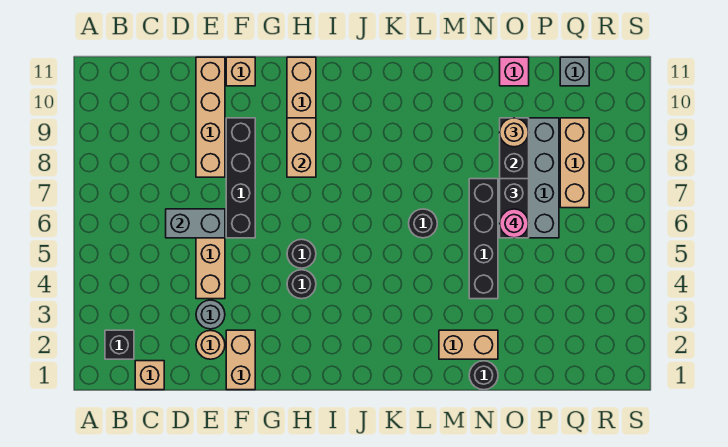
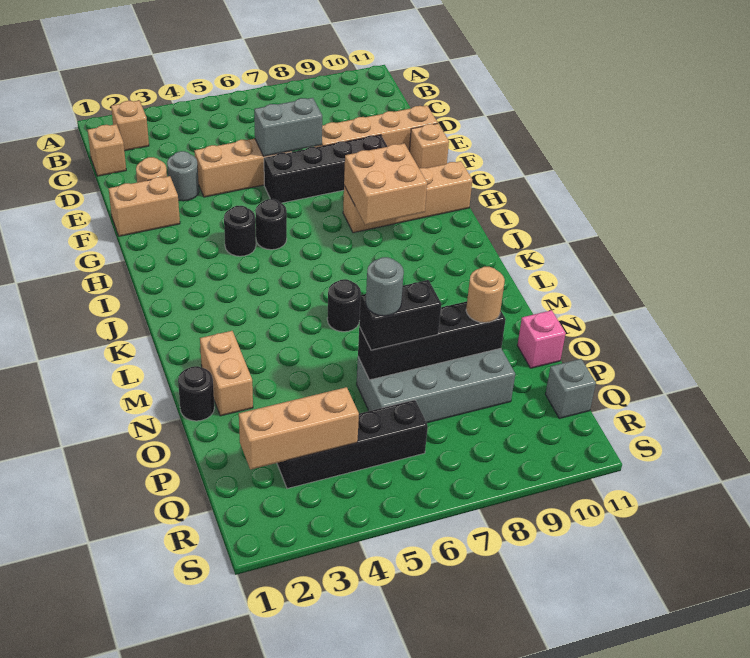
black 1x1 brick [105,330,134,359] -> tan 1x1 brick [111,100,149,151]
grey 1x2 brick [166,209,225,238] -> grey 1x2 brick turned to [254,98,322,156]
tan 1x2 brick [287,118,316,177] -> tan 2x2 brick [344,143,427,225]
black 1x4 brick [469,179,498,299] -> black 1x4 brick moved to [277,400,428,489]
pink 1x1 round brick [500,209,529,238] -> grey 1x1 round brick [366,257,404,316]
tan 1x3 brick [560,118,589,208] -> tan 1x3 brick moved to [239,387,359,470]

